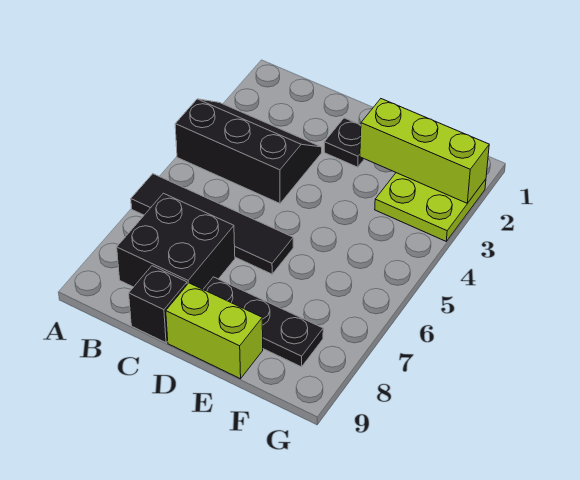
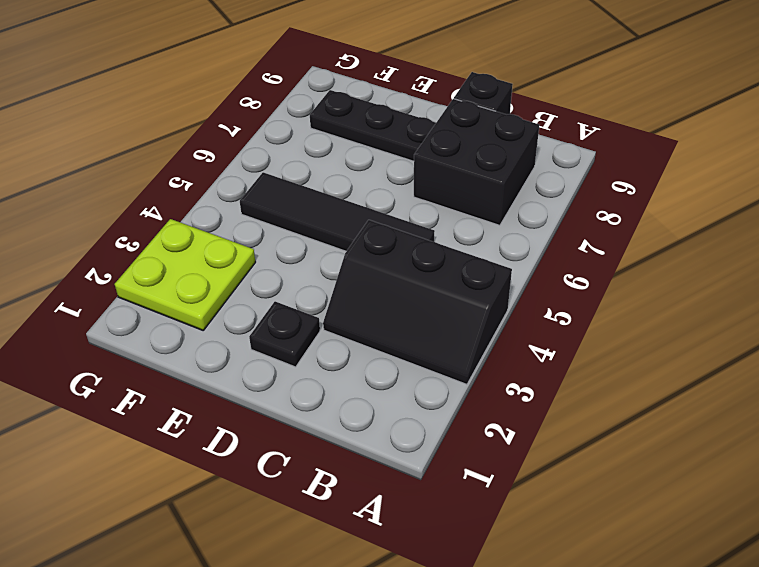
black 1x4 tile [131,174,293,274] -> black 1x4 tile moved to [240,172,435,251]
lime 1x2 brick [166,283,263,379] -> none
lime 1x3 brick [360,99,489,203] -> none

